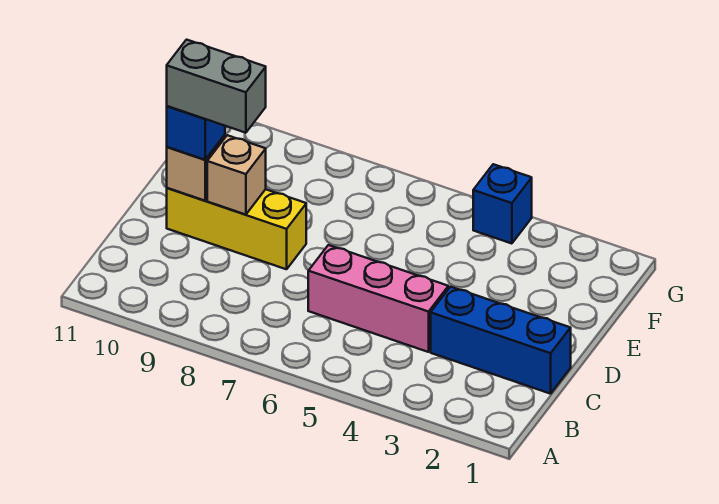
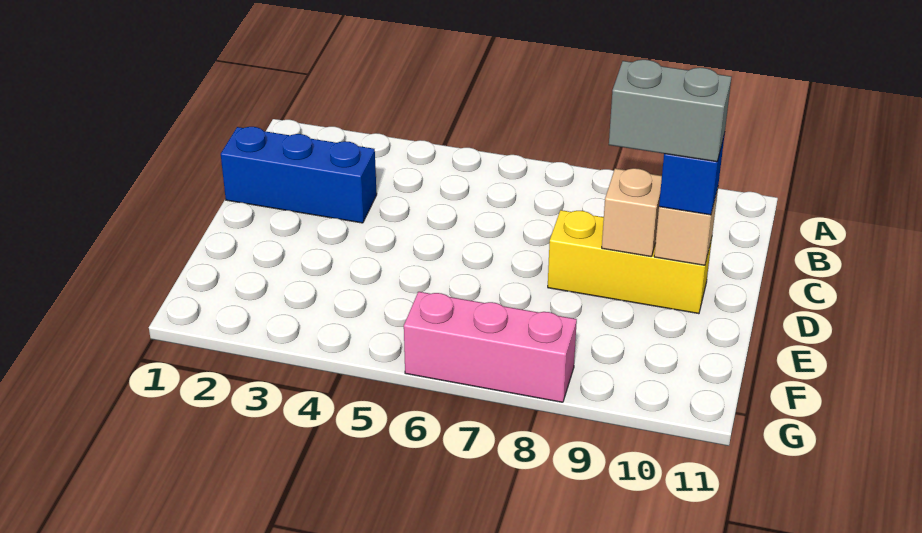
pink 1x3 brick [308,245,448,352] -> pink 1x3 brick moved to [404,292,577,402]
blue 1x1 brick [473,164,532,244] -> none

